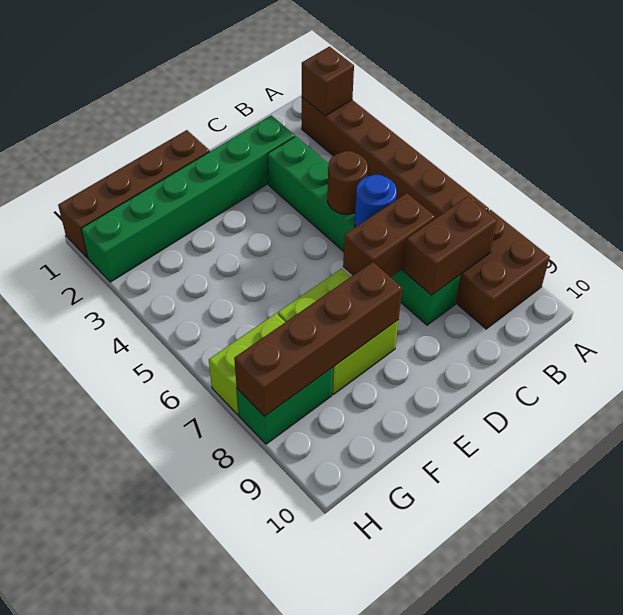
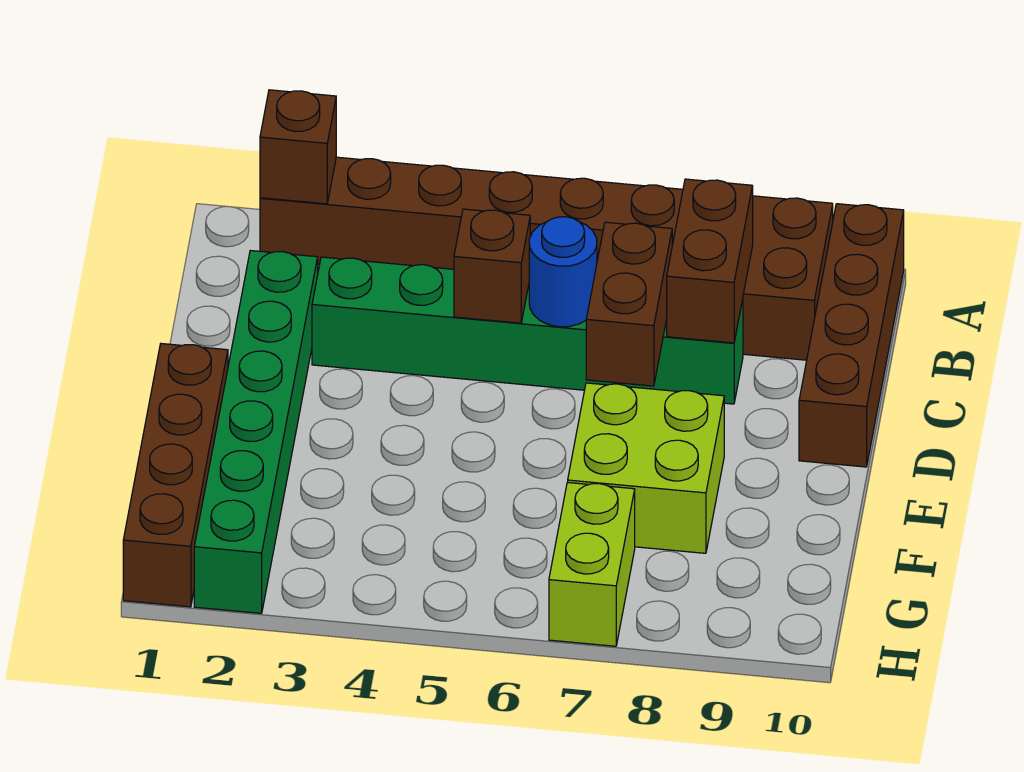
brown 1x1 round brick [327,151,368,214] -> brown 1x1 brick [454,209,530,323]
brown 1x4 brick [234,262,402,417] -> brown 1x4 brick moved to [799,204,904,467]
green 1x2 brick [237,368,333,444] -> none

